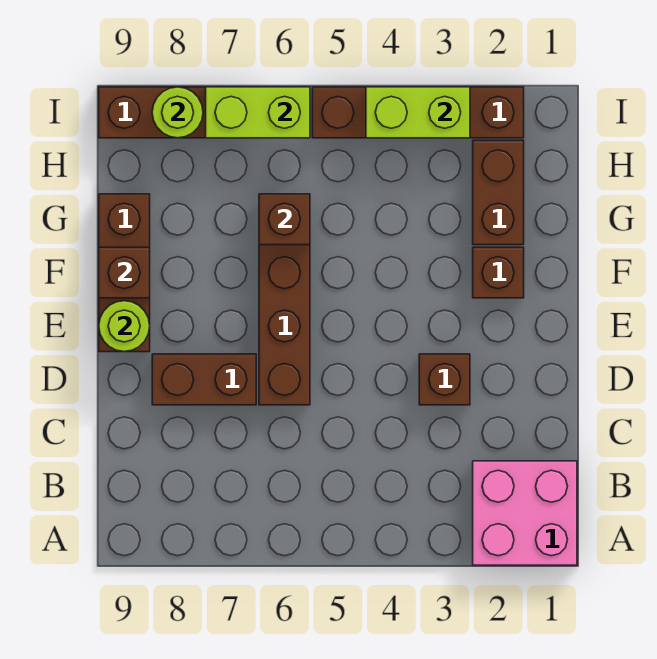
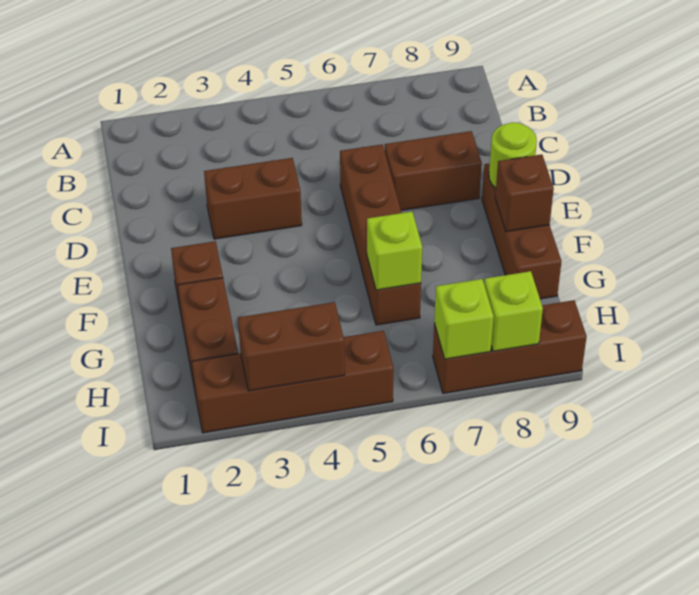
pink 2x2 brick [473,461,577,565] -> none
brown 1x1 brick [419,354,470,405] -> brown 1x2 brick [204,158,302,239]
brown 1x1 brick [259,194,310,245] -> lime 1x1 brick [367,211,422,290]
lime 1x2 brick [366,87,470,138] -> brown 1x2 brick [238,302,345,391]
lime 1x2 brick [206,87,310,138] -> lime 1x1 brick [434,279,494,359]
lime 1x1 round brick [152,87,203,138] -> lime 1x1 brick [484,271,543,351]

